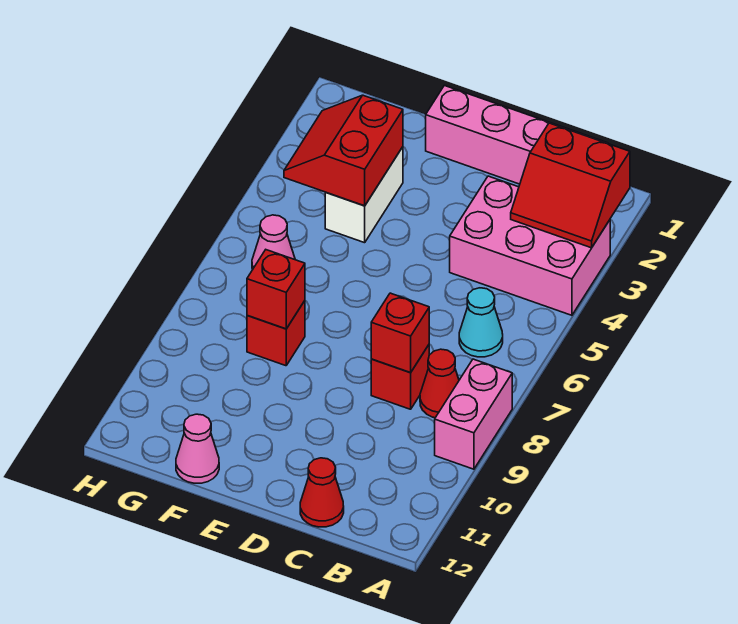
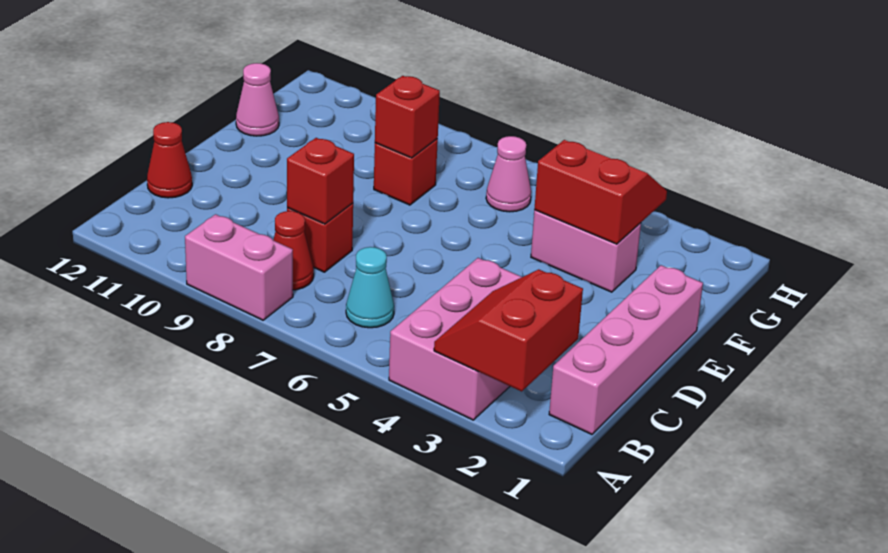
white 1x2 brick [325,147,403,243] -> pink 1x2 brick [531,210,641,292]

